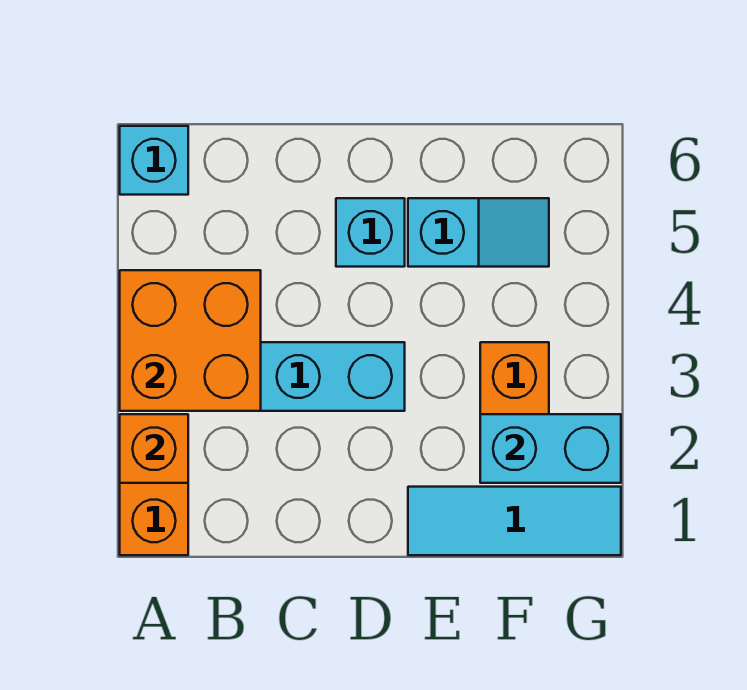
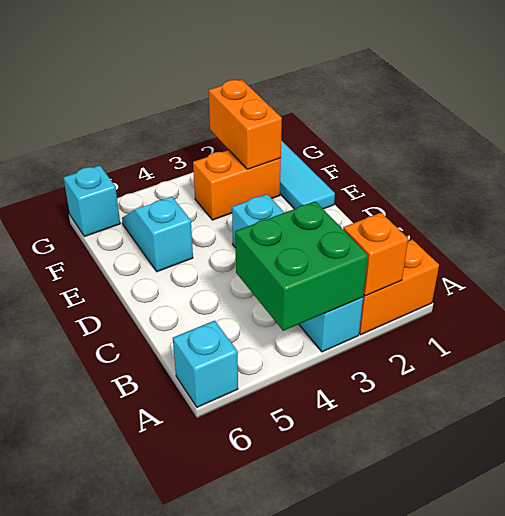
orange 2x2 brick [120,270,261,411] -> green 2x2 brick [235,201,368,331]
cyan 1x1 brick [336,198,405,267] -> cyan 1x1 brick moved to [63,165,120,237]
cyan 1x2 brick [480,414,621,483] -> orange 1x2 brick [208,80,282,169]

